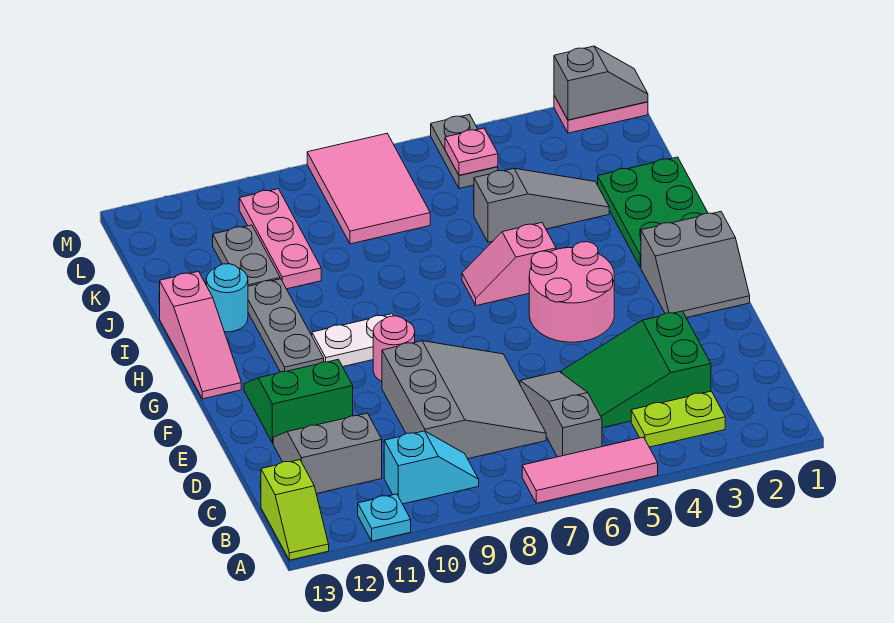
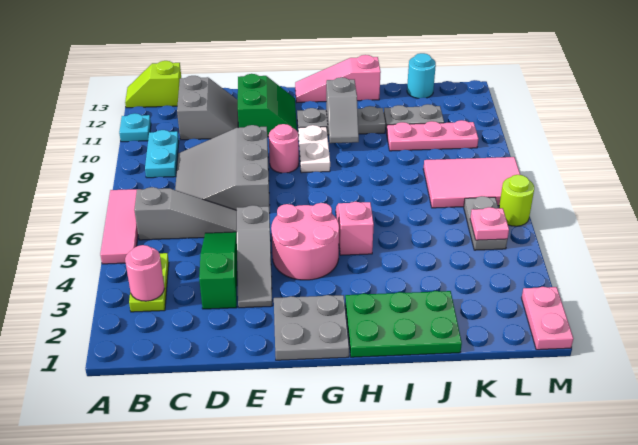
none -> pink 1x1 round brick [125,245,165,301]
cyan 1x2 slope [384,431,479,504] -> cyan 1x2 plate [145,130,179,178]
green 2x3 slope [561,311,711,428] -> green 1x3 slope [199,232,237,309]
grey 3x3 slope [382,341,546,459] -> grey 3x3 slope turned to [175,125,270,213]
grey 2x2 slope [641,212,750,318] -> grey 2x2 plate [274,295,349,360]
cyan 1x1 round brick [206,264,248,332] -> cyan 1x1 round brick moved to [407,53,436,98]
grey 1x3 slope [474,168,609,242] -> grey 1x3 slope moved to [237,205,272,308]
grey 1x2 plate [431,114,498,189] -> grey 1x2 plate turned to [464,196,507,250]
grey 1x2 slope [554,46,648,120] -> grey 1x2 slope moved to [326,77,359,143]
none -> lime 1x1 round brick [499,175,534,226]

